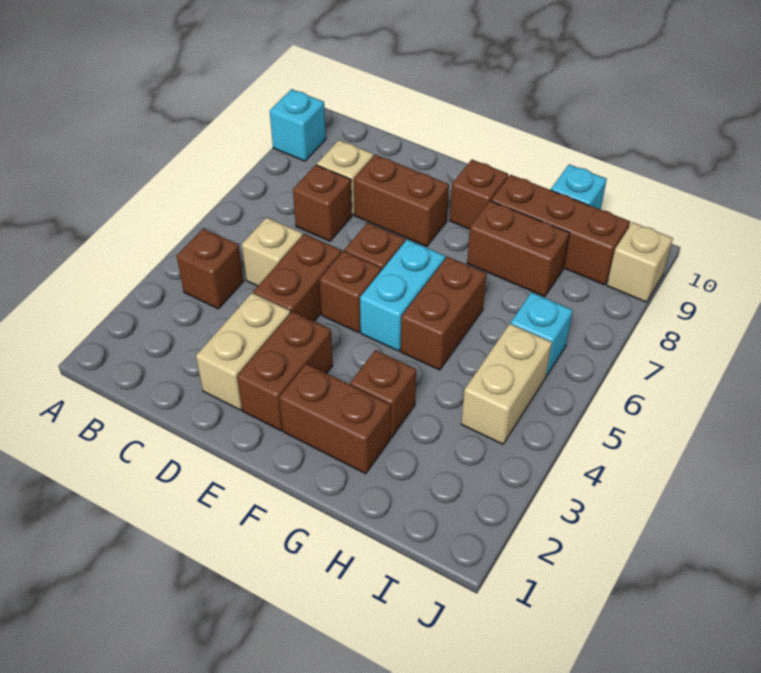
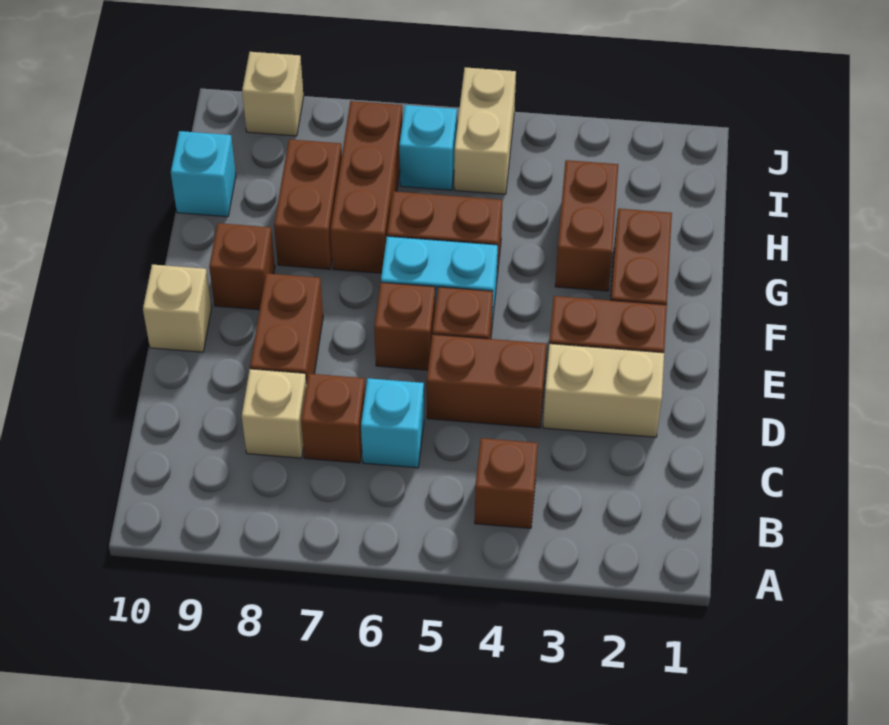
cyan 1x1 brick [270,89,326,161] -> cyan 1x1 brick moved to [361,378,424,468]
tan 1x1 brick [242,217,303,286] -> tan 1x1 brick moved to [143,265,212,352]
brown 1x1 brick [350,350,416,437] -> brown 1x2 brick [555,160,618,291]
brown 1x3 brick [491,175,630,285] -> brown 1x3 brick moved to [331,101,403,273]
tan 1x2 brick [461,324,552,444] -> tan 1x2 brick turned to [454,67,516,194]

